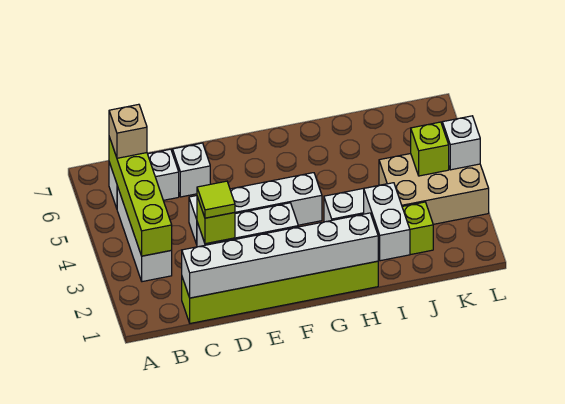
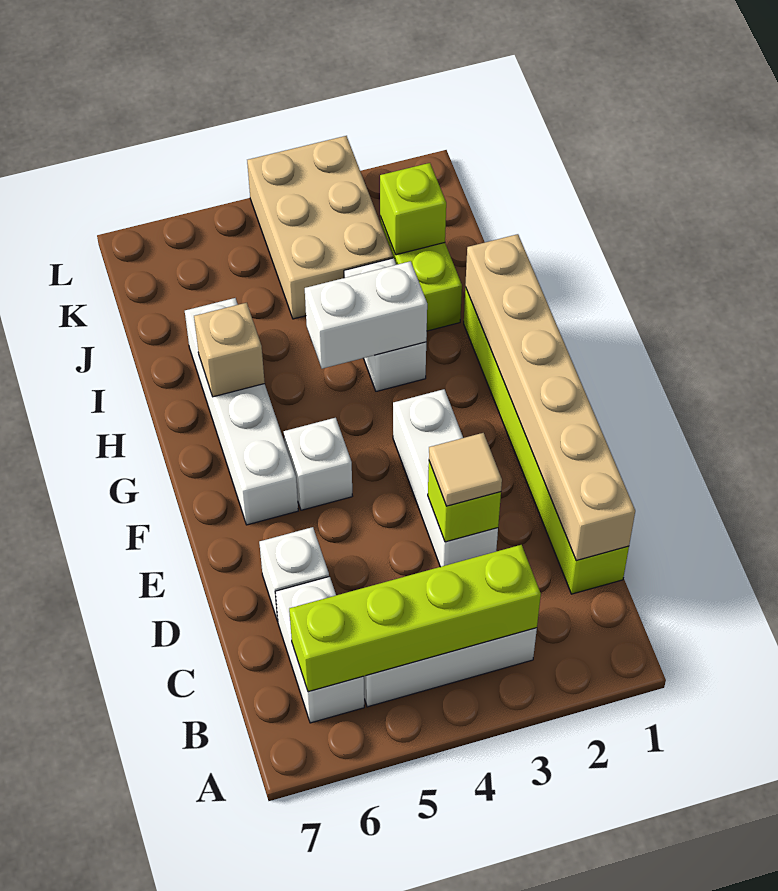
tan 1x1 brick [109,104,147,158] -> tan 1x1 brick moved to [194,303,265,397]
white 1x6 brick [182,213,378,298] -> tan 1x6 brick [465,234,635,561]
lime 1x1 tile [197,181,235,218] -> tan 1x1 tile [429,433,502,506]
white 1x4 brick [189,173,322,244] -> white 1x4 brick moved to [185,298,298,525]
white 1x2 brick [364,183,410,261] -> white 1x2 brick moved to [305,261,427,369]
lime 1x1 brick [411,122,449,176] -> lime 1x1 brick moved to [380,163,446,255]
white 1x1 brick [442,116,480,170] -> white 1x1 brick moved to [284,418,352,510]

